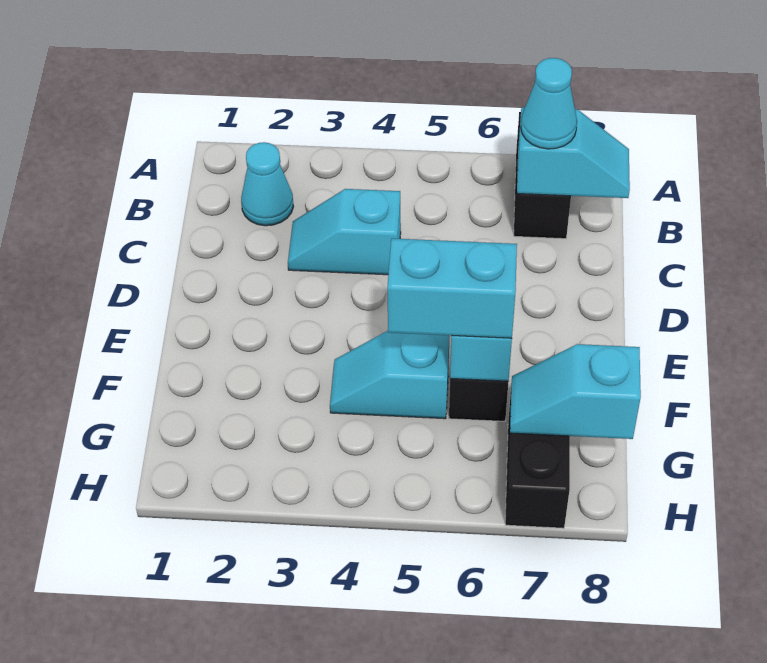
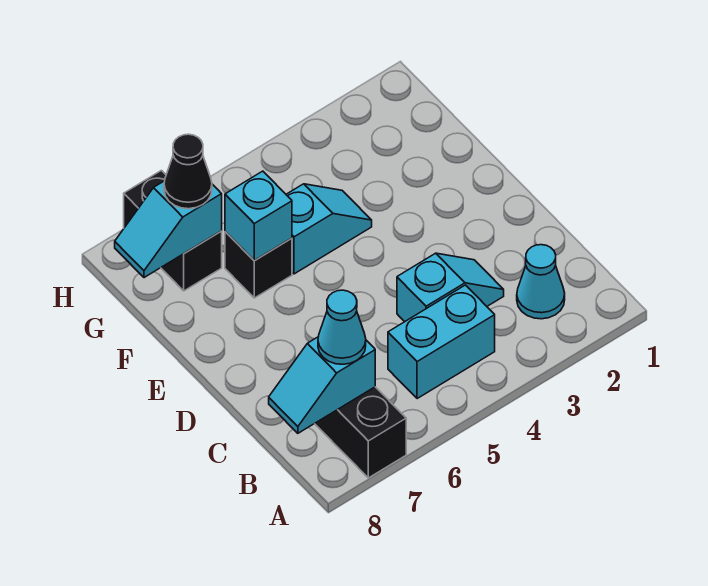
cyan 1x2 brick [387,238,517,338] -> cyan 1x2 brick moved to [388,285,495,399]
cyan 1x2 slope [510,344,641,439] -> cyan 1x2 slope turned to [115,181,222,278]
none -> black 1x1 cone [164,134,212,209]

